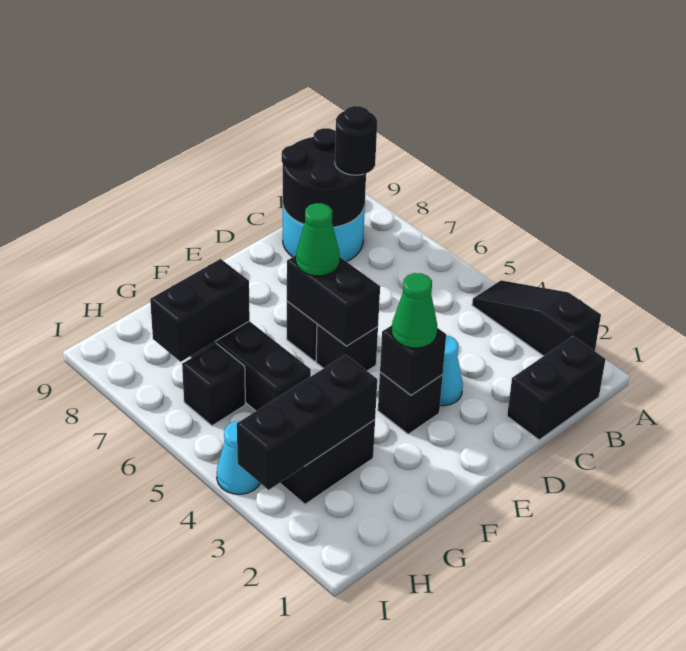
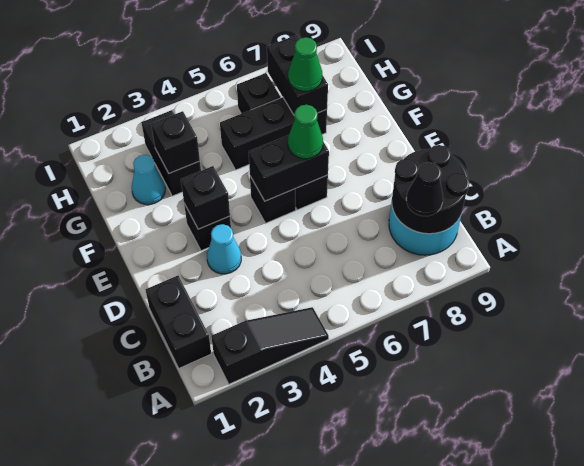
black 1x1 round brick [335,106,377,175] -> black 1x1 cone [406,162,443,216]
green 1x1 cone [392,273,437,348] -> green 1x1 cone moved to [288,37,322,91]
black 1x3 brick [237,355,377,490] -> black 1x1 brick [151,111,200,173]
cyan 1x1 cone [217,421,260,494] -> cyan 1x1 cone moved to [132,155,165,205]

